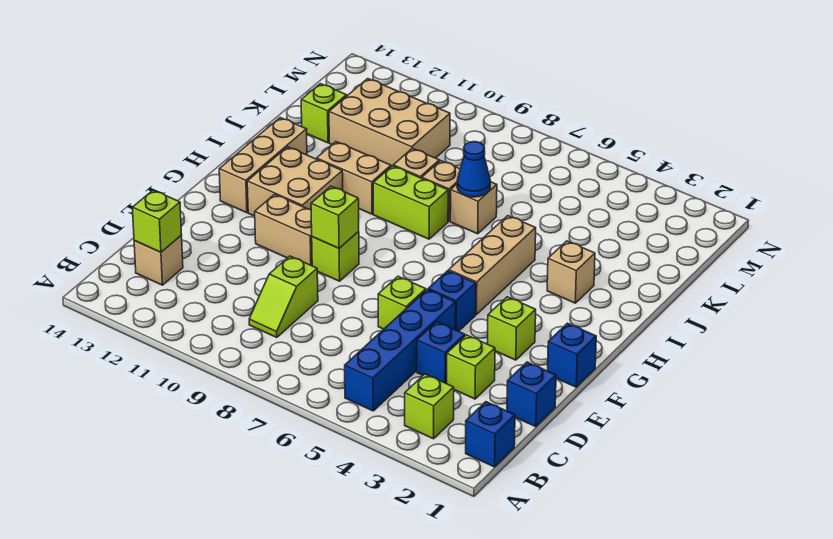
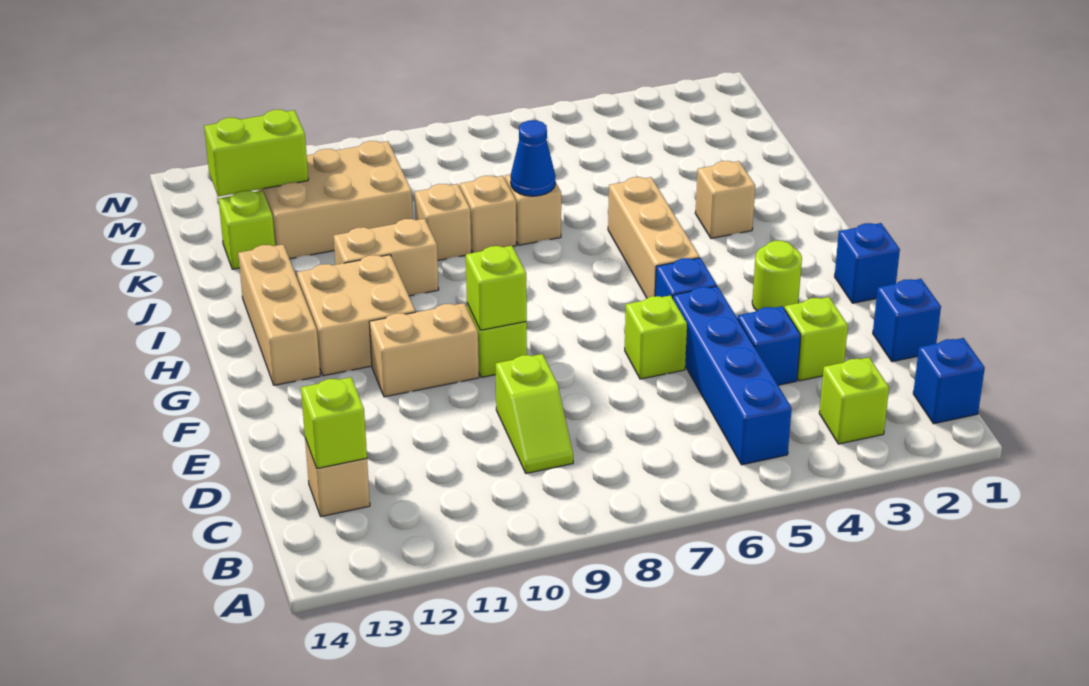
lime 1x1 brick [487,297,536,360] -> lime 1x1 round brick [752,241,802,311]
lime 1x2 brick [373,166,448,239] -> lime 1x2 brick moved to [204,110,308,197]

